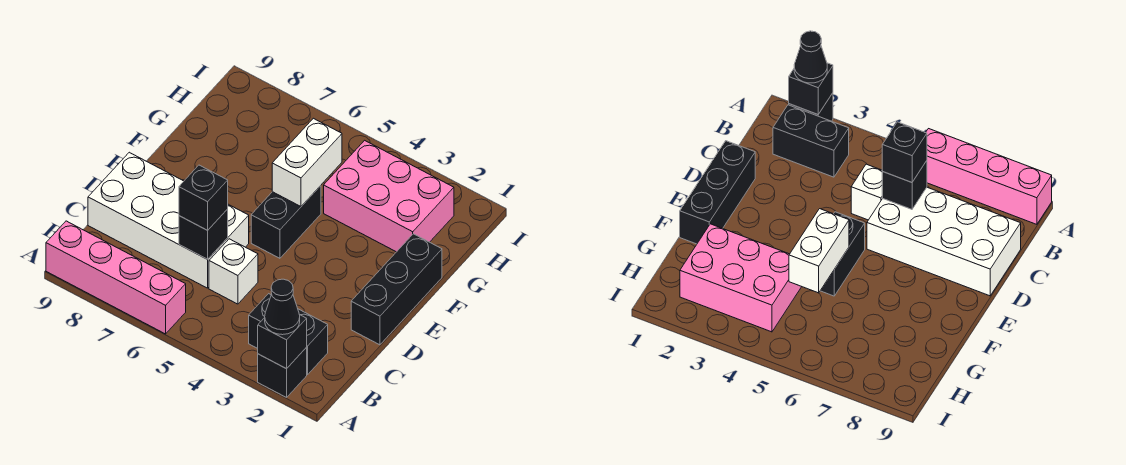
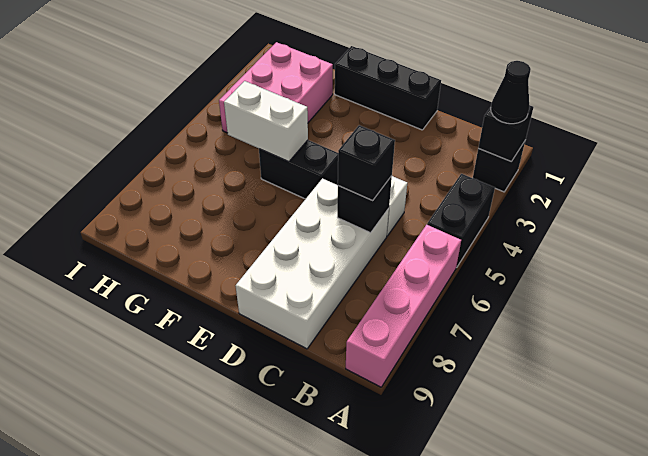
black 1x2 brick [249,294,328,375] -> black 1x2 brick moved to [427,174,495,267]

